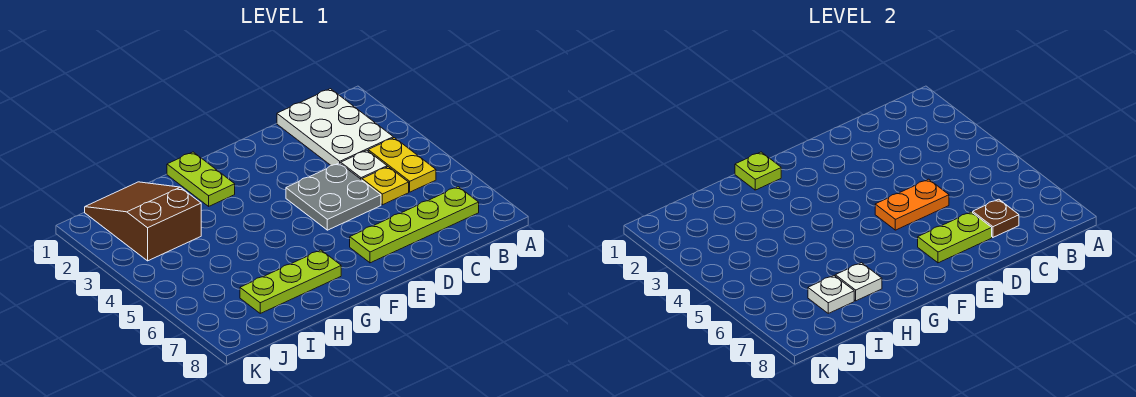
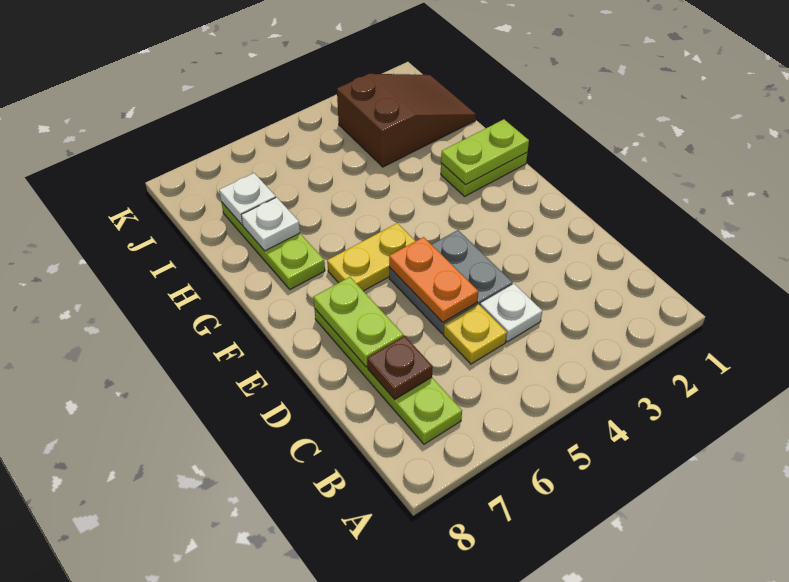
white 2x3 plate [277,89,393,166] -> none
yellow 1x2 plate [368,138,436,192] -> yellow 1x2 plate moved to [327,223,415,291]
lime 1x1 plate [735,152,781,190] -> lime 1x2 plate [441,119,529,185]

